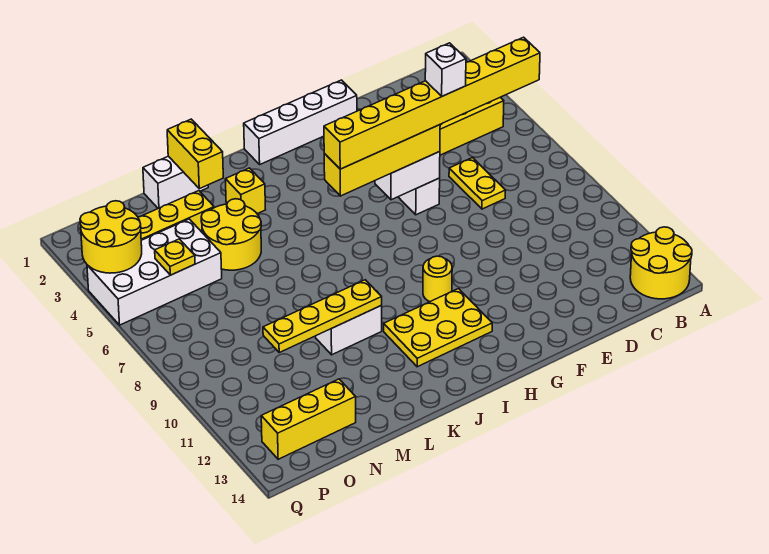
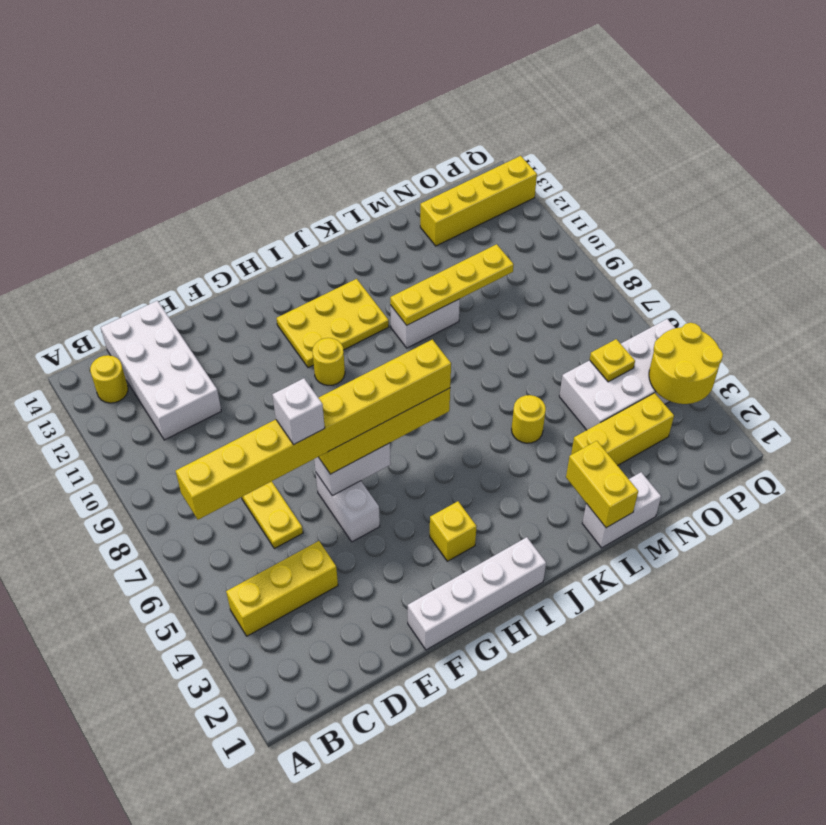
yellow 2x2 round brick [630,227,692,299] -> yellow 1x1 round brick [90,355,128,403]
none -> white 2x4 brick [101,301,221,440]
yellow 1x1 brick [225,168,265,214] -> yellow 1x1 brick moved to [430,501,477,561]
yellow 2x2 round brick [201,199,261,270] -> yellow 1x1 round brick [512,395,546,443]
yellow 1x3 brick [261,379,356,459] -> yellow 1x4 brick [420,156,537,246]

